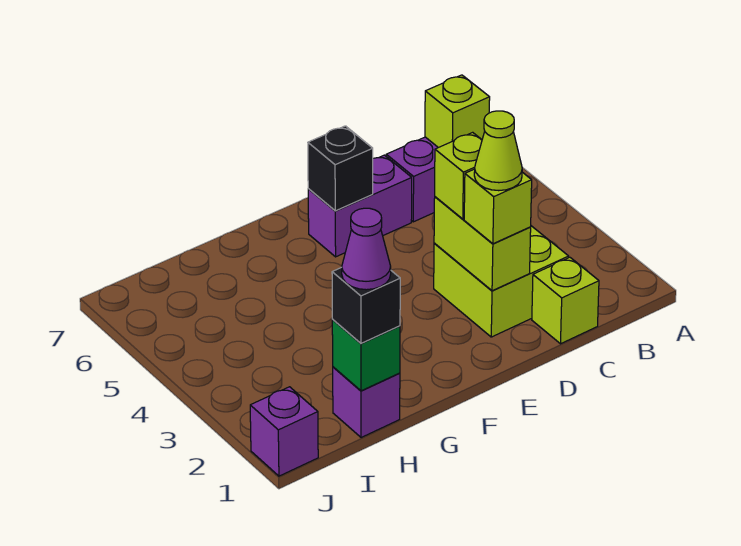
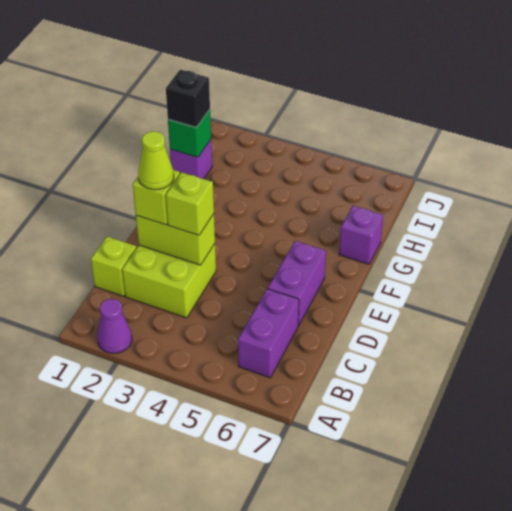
lime 1x1 brick [425,75,490,148] -> none
black 1x1 brick [308,126,373,211] -> none
purple 1x1 cone [342,208,391,290] -> purple 1x1 cone moved to [97,299,132,353]
purple 1x1 brick [250,387,318,476] -> purple 1x1 brick moved to [339,206,383,264]

